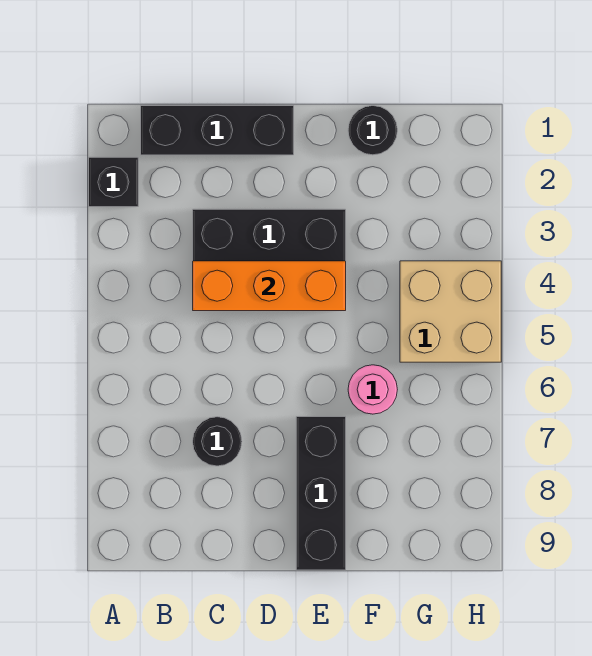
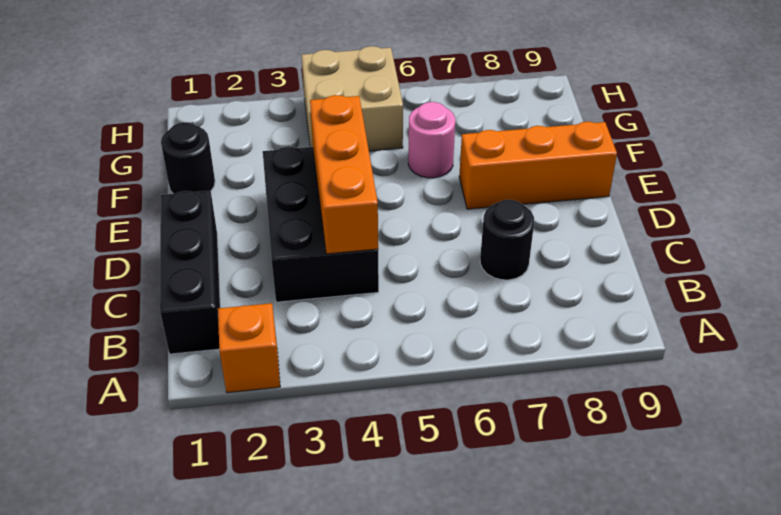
black 1x1 brick [89,157,138,207] -> orange 1x1 brick [218,303,280,393]
black 1x3 brick [296,417,346,570] -> orange 1x3 brick [459,122,617,209]

